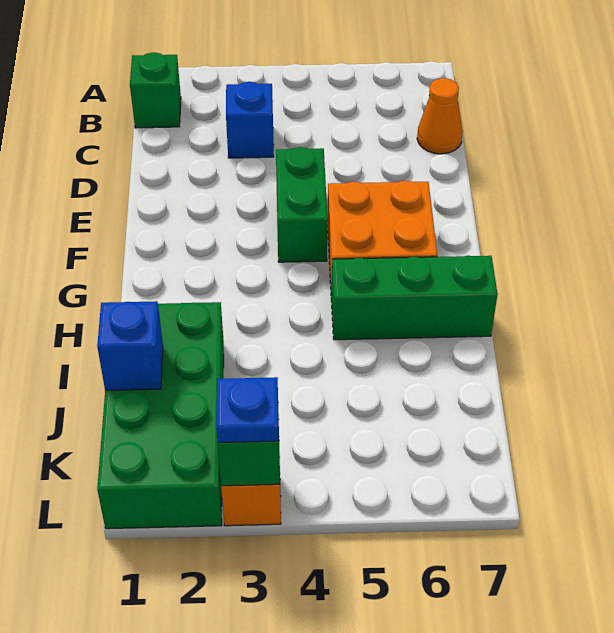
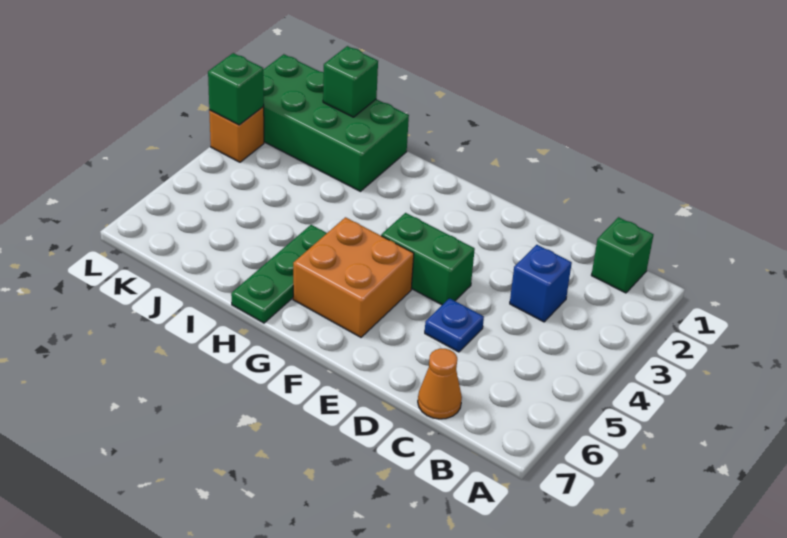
green 1x3 brick [331,256,498,340] -> green 1x3 plate [231,225,327,323]
blue 1x1 brick [97,301,163,390] -> green 1x1 brick [323,46,378,117]
blue 1x1 plate [216,377,279,443] -> blue 1x1 plate moved to [425,298,484,352]

